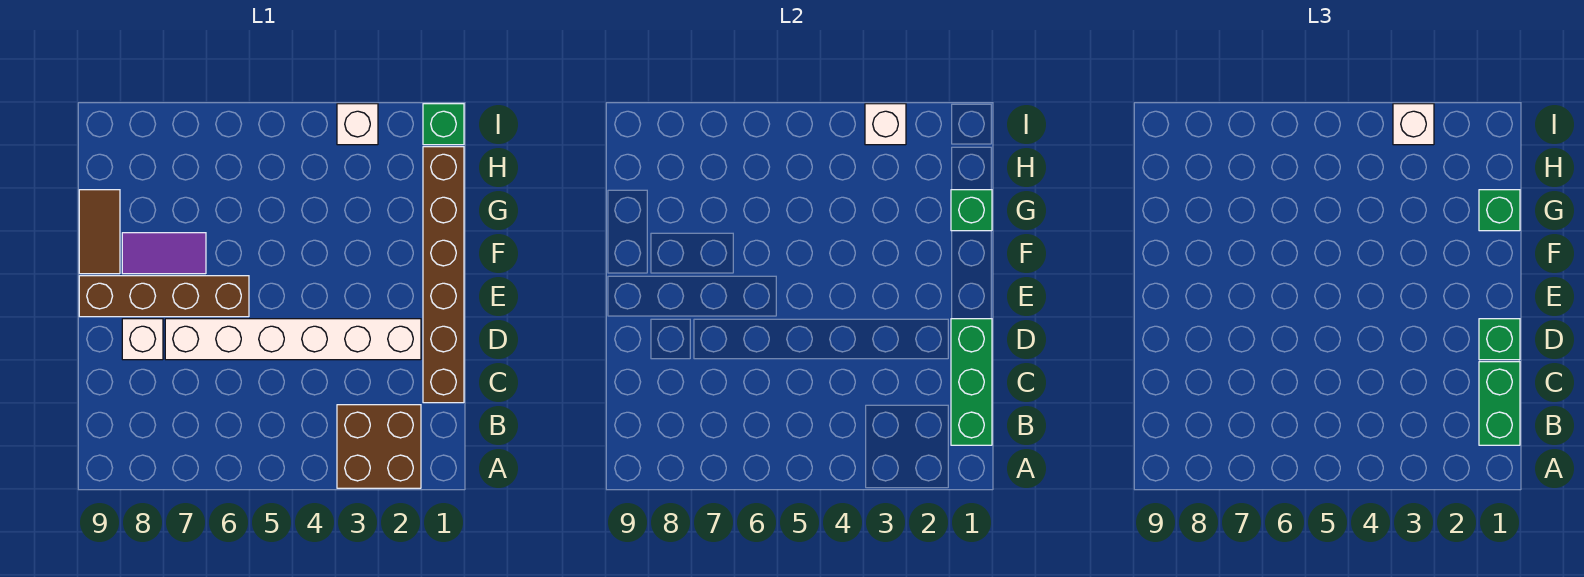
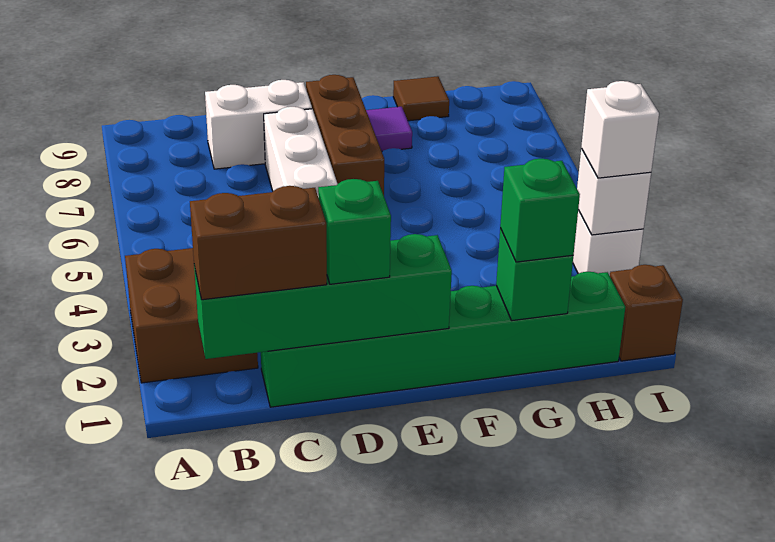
green 1x3 brick [951,319,992,445] -> green 1x4 brick [194,234,452,359]
green 1x2 brick [1479,362,1520,445] -> brown 1x2 brick [190,186,327,300]
brown 1x6 brick [423,147,464,403] -> green 1x6 brick [261,272,625,407]
white 1x1 brick [122,319,163,360] -> white 1x2 brick [205,80,312,169]
brown 1x4 brick [79,276,249,317] -> brown 1x3 brick [306,75,384,195]
purple 1x2 tile [122,233,206,274] -> purple 1x1 tile [366,107,412,151]
brown 1x2 tile [79,190,120,274] -> brown 1x1 tile [393,76,449,121]
green 1x1 brick [423,104,464,145] -> brown 1x1 brick [610,265,683,361]

